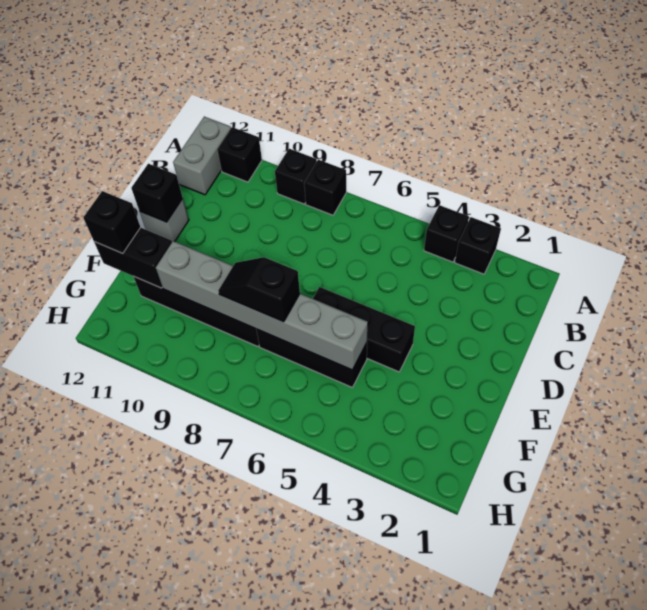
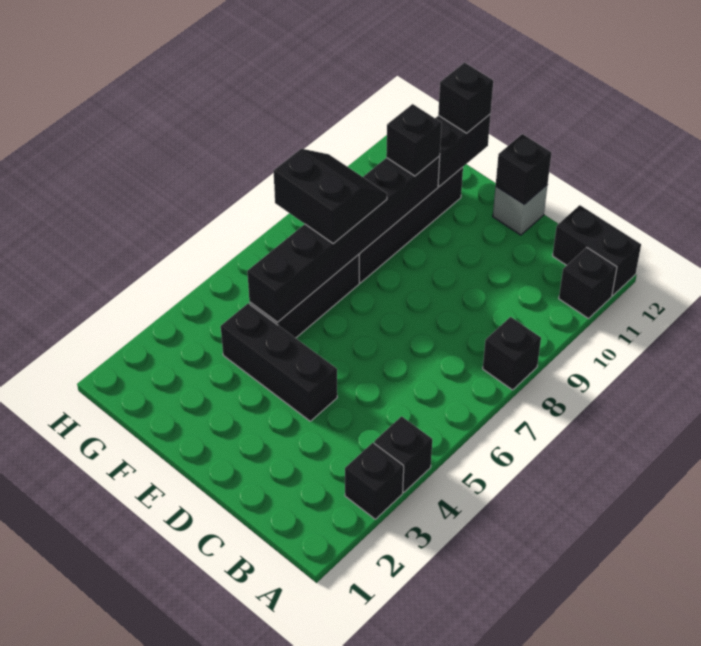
black 1x1 brick [275,149,317,204] -> black 1x1 brick moved to [386,104,442,176]
grey 1x2 brick [173,117,231,195] -> black 1x2 brick [553,205,641,296]
black 1x3 brick [313,287,415,372] -> black 1x3 brick turned to [221,303,337,421]
grey 1x6 brick [156,241,368,370] -> black 1x6 brick [247,156,440,322]
black 1x2 slope [218,257,300,322] -> black 2x2 slope [274,149,387,244]

